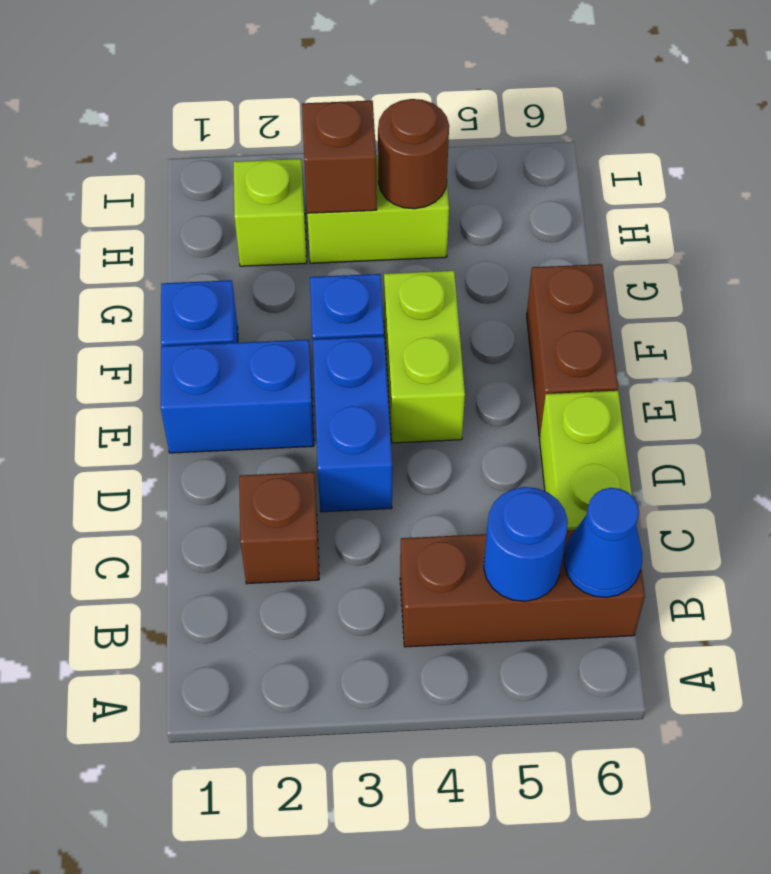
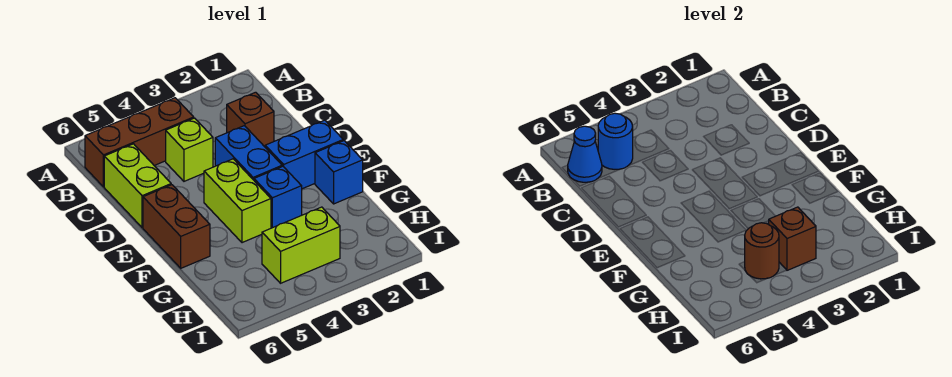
lime 1x1 brick [233,159,307,266] -> lime 1x1 brick moved to [166,118,213,181]

